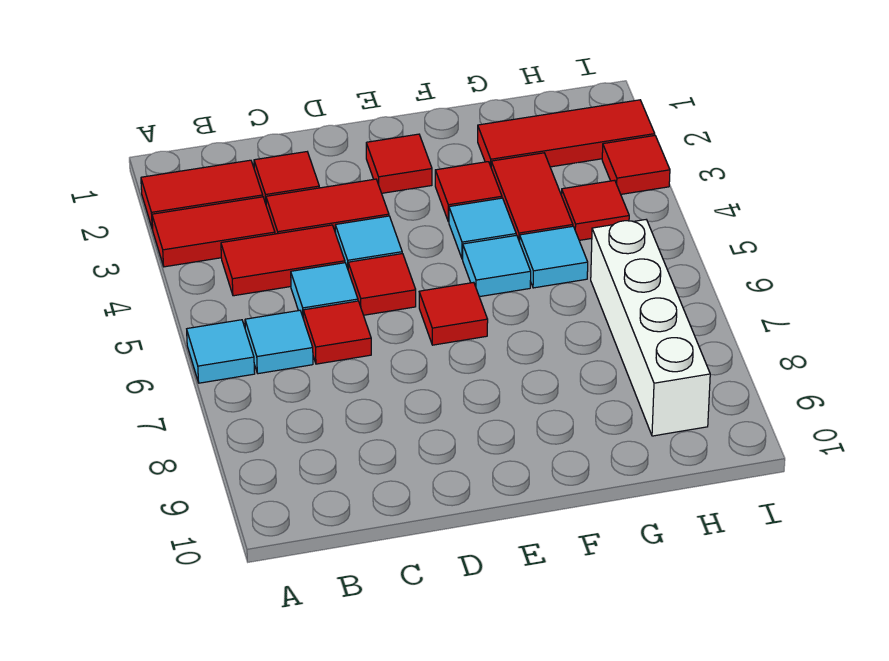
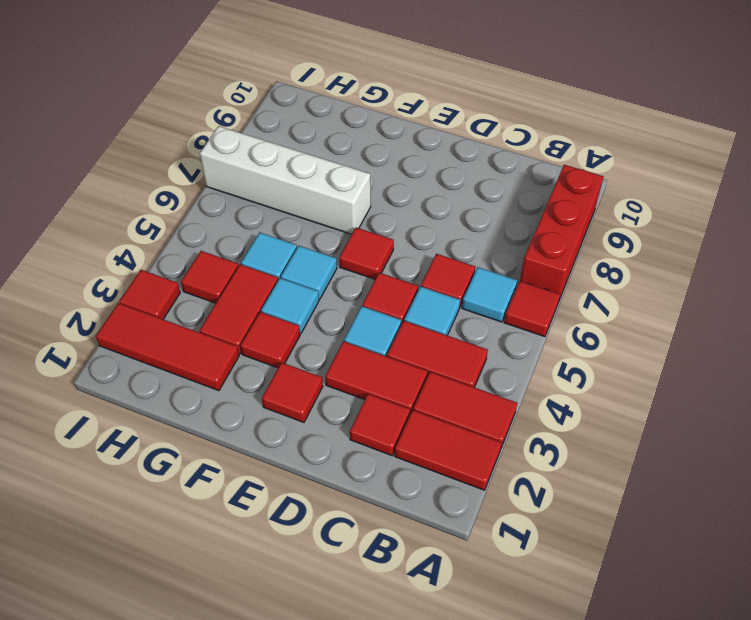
cyan 1x1 tile [187,320,255,383] -> red 1x1 tile [504,281,560,337]
none -> red 1x3 brick [520,165,604,300]
white 1x4 brick [591,220,710,436] -> white 1x4 brick turned to [200,126,371,234]

